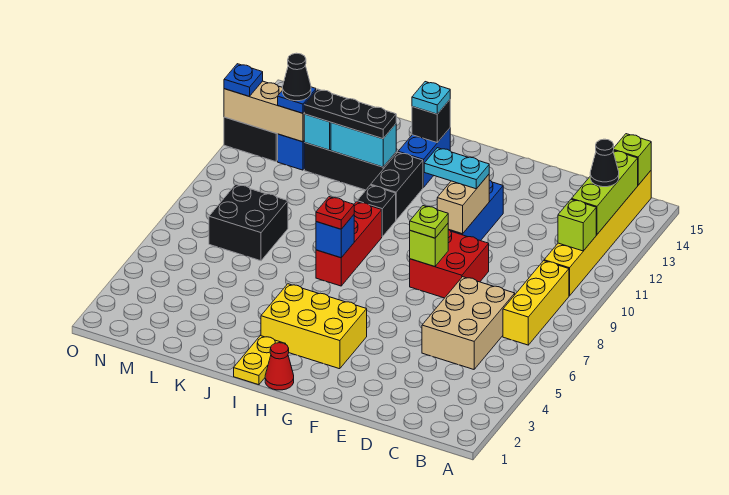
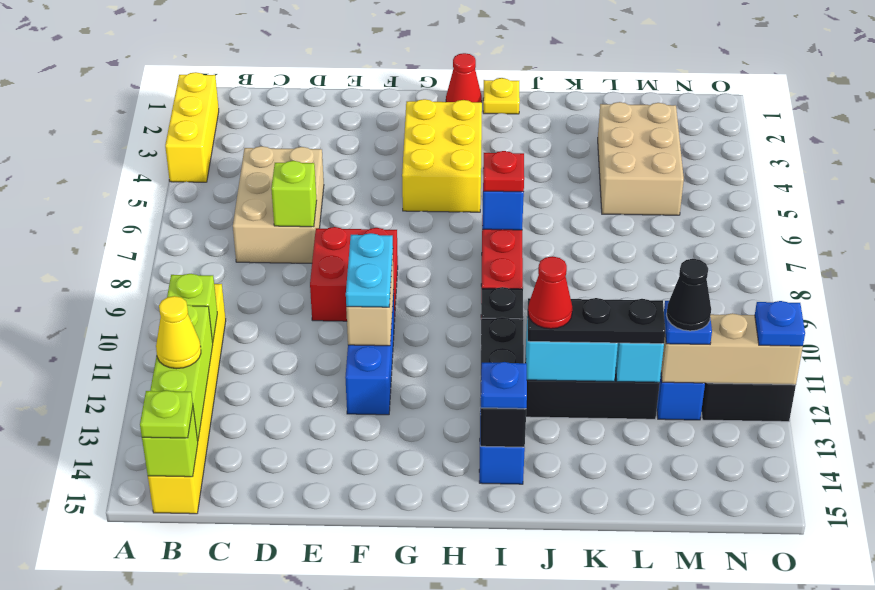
yellow 1x3 brick [503,261,569,345] -> yellow 1x3 brick moved to [165,72,219,182]
black 1x1 cone [590,139,619,187] -> yellow 1x1 cone [156,296,201,369]
lime 1x1 brick [410,224,449,267] -> lime 1x1 brick moved to [271,161,317,227]
lime 1x1 plate [410,206,448,238] -> lime 1x1 plate moved to [140,391,193,438]
cyan 1x2 plate [424,148,489,189] -> cyan 1x2 plate turned to [346,233,393,307]
yellow 2x3 brick [261,284,367,369] -> yellow 2x3 brick turned to [402,99,482,212]
yellow 1x2 plate [234,336,285,385] -> yellow 1x1 plate [483,78,520,114]
cyan 1x1 plate [412,82,450,114] -> blue 1x1 plate [481,362,527,409]
none -> red 1x1 cone [528,256,572,329]
none -> tan 2x3 brick [598,102,684,215]
black 2x2 brick [209,184,288,261] -> none

